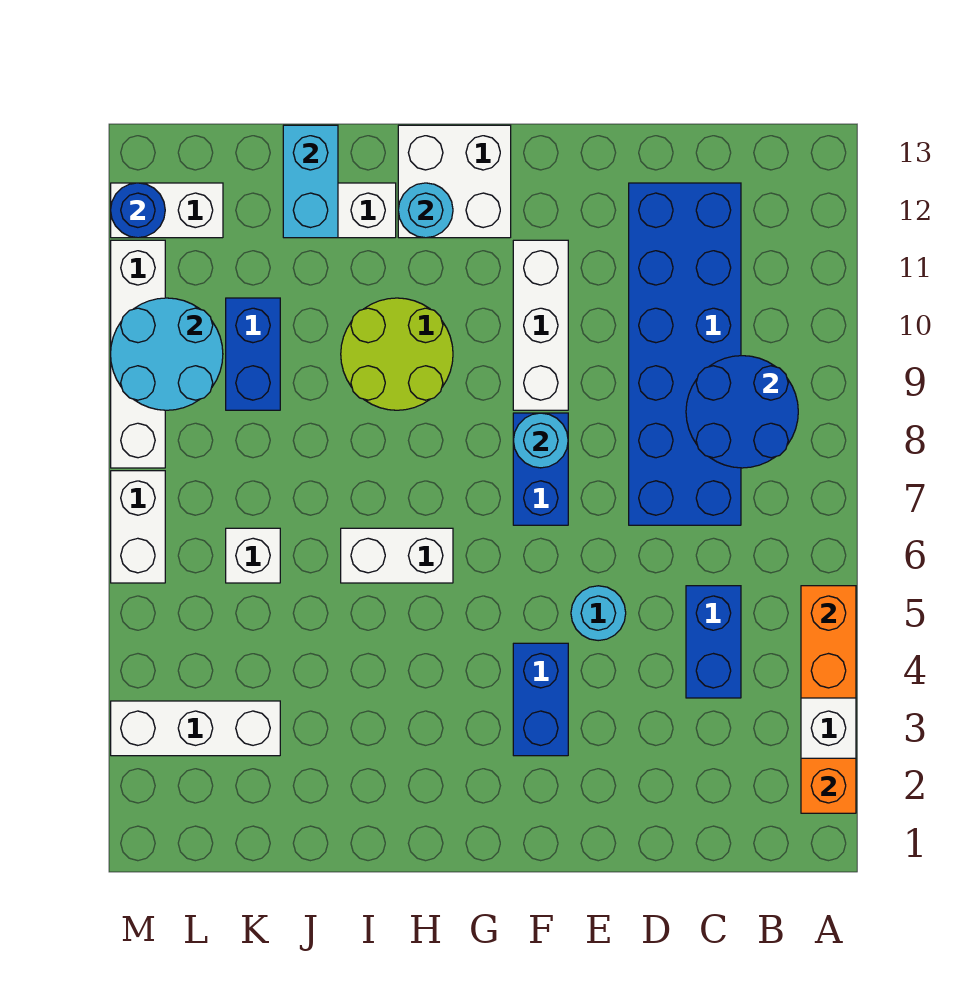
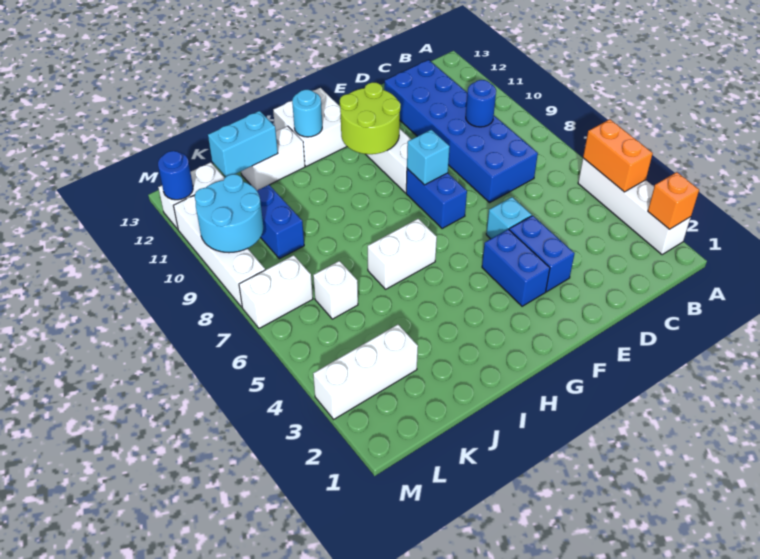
blue 2x2 round brick [686,356,798,468] -> blue 1x1 round brick [466,80,496,127]
blue 1x2 brick [686,586,741,698] -> blue 1x2 brick moved to [509,216,575,292]
cyan 1x1 round brick [571,586,626,641] -> cyan 1x1 brick [486,197,532,239]
cyan 1x1 round brick [513,413,568,468] -> cyan 1x1 brick [407,130,450,185]
lime 2x2 round brick [341,298,453,410] -> lime 2x2 round brick moved to [340,82,401,154]
cyan 1x2 brick [283,125,338,238] -> cyan 1x2 brick turned to [208,111,278,177]
white 1x2 brick [111,471,165,583] -> white 1x2 brick turned to [239,255,313,328]

